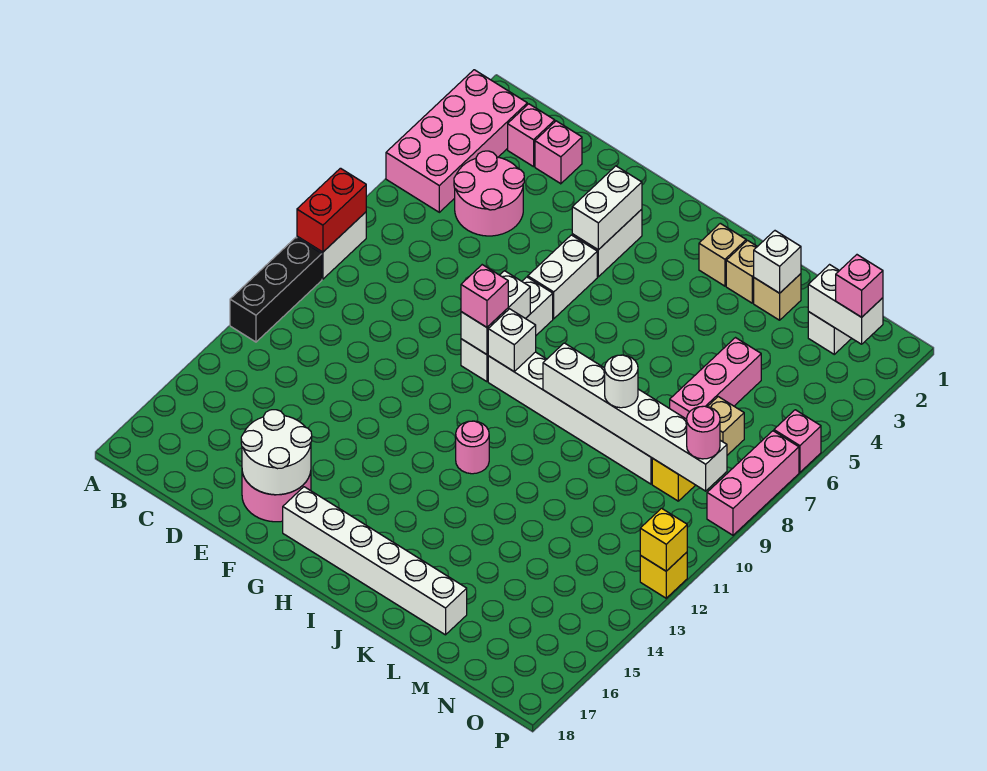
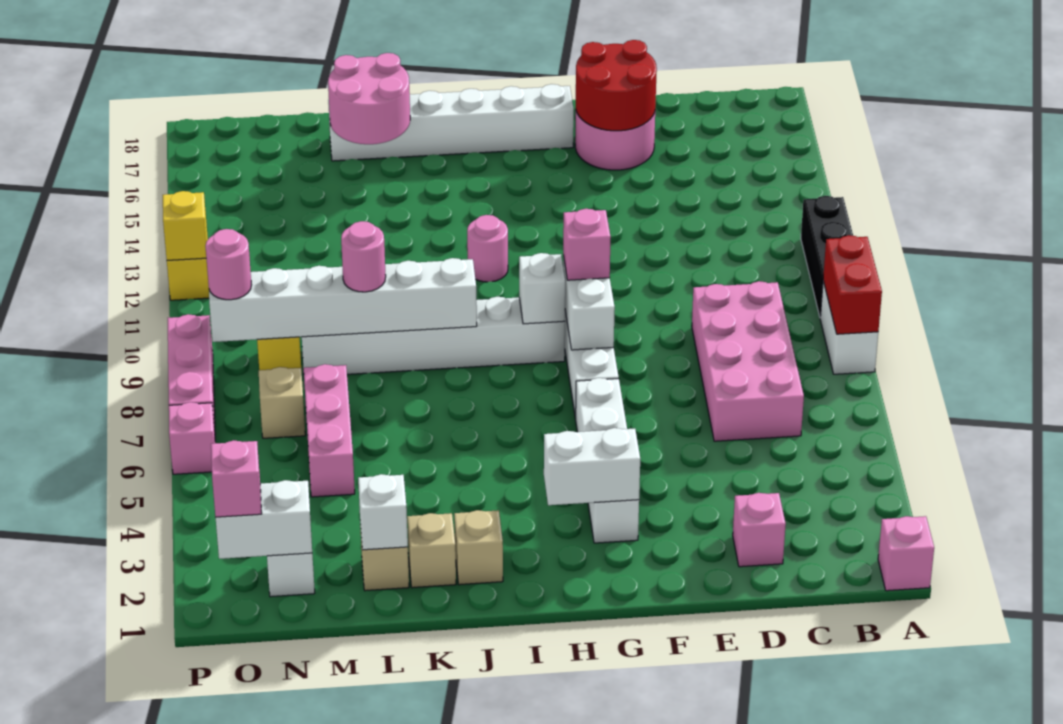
pink 2x4 brick [386,70,527,212] -> pink 2x4 brick moved to [692,281,804,441]
pink 1x1 brick [508,104,555,167] -> pink 1x1 brick moved to [878,516,934,591]
pink 2x2 round brick [454,151,524,236] -> pink 2x2 round brick moved to [328,53,410,144]
white 2x2 round brick [241,410,312,495] -> red 2x2 round brick [576,40,657,131]
white 1x2 brick [572,166,642,250] -> white 1x2 brick turned to [544,428,640,505]
white 1x1 round brick [605,355,638,408] -> pink 1x1 round brick [341,221,386,292]

